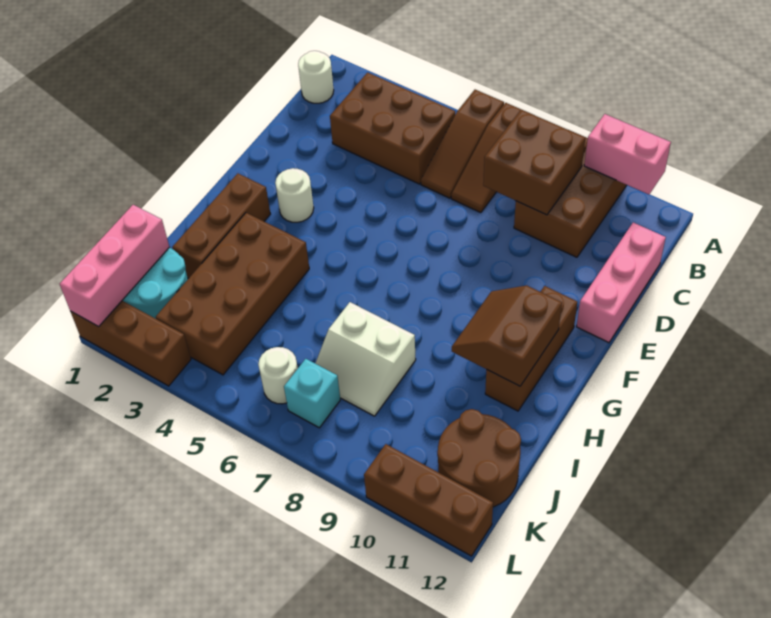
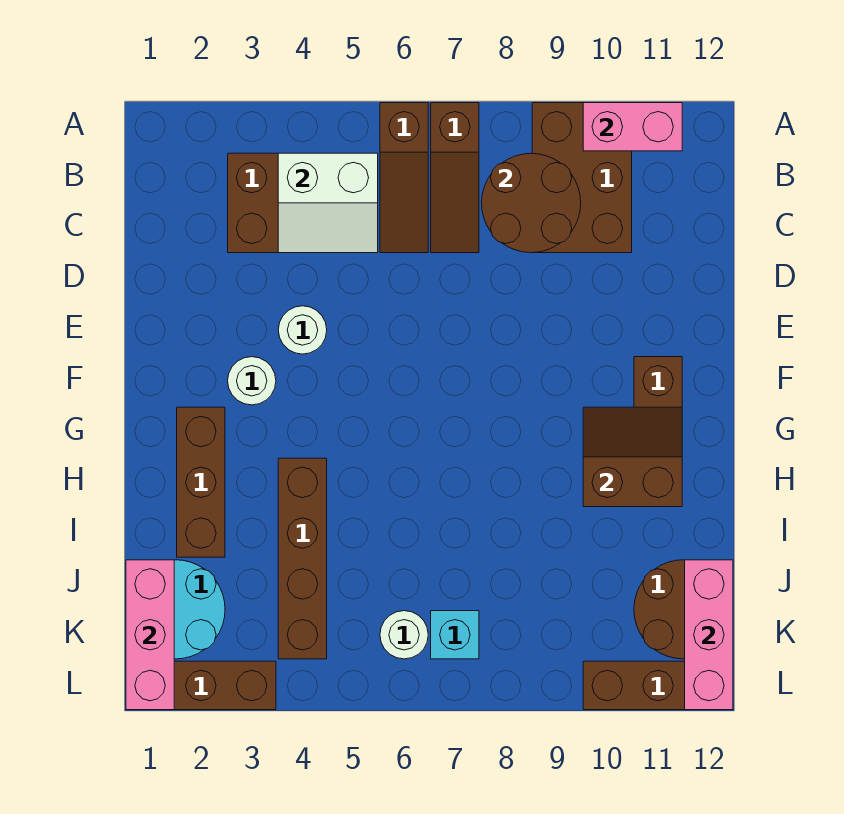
white 1x1 round brick [298,51,334,103] -> white 1x1 round brick moved to [278,306,327,354]
brown 2x2 brick [483,110,585,215] -> brown 2x2 round brick [482,153,581,253]
pink 1x3 brick [577,223,666,343] -> pink 1x3 brick moved to [685,560,733,710]
brown 2x2 slope [452,286,562,386] -> brown 2x2 slope turned to [583,407,682,507]
brown 2x4 brick [156,213,309,375] -> brown 1x4 brick [278,458,327,659]
white 2x2 slope [315,302,416,416] -> white 2x2 slope moved to [278,153,378,253]

